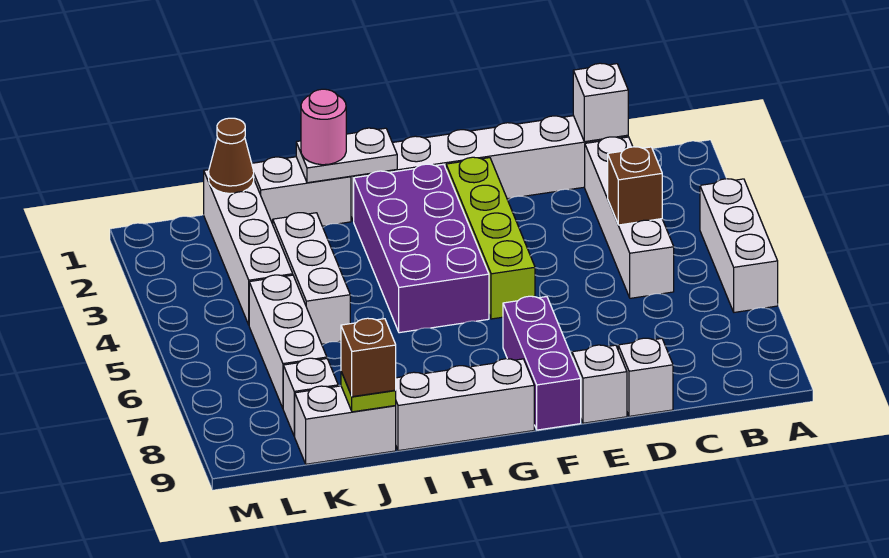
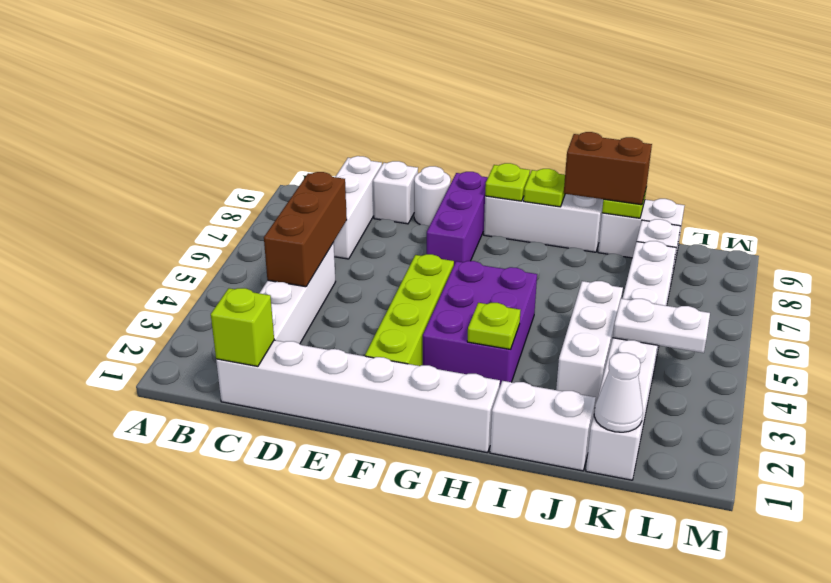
white 1x3 brick [700,179,778,312] -> white 1x3 brick moved to [333,156,382,259]
white 1x1 brick [573,63,628,142] -> lime 1x1 brick [211,288,274,366]
brown 1x1 brick [608,147,662,225] -> brown 1x3 brick [264,172,347,287]
white 1x1 brick [572,345,627,423] -> white 1x1 round brick [414,166,451,226]
purple 2x4 brick [353,164,489,333] -> purple 2x3 brick [423,261,537,386]
none -> lime 1x1 plate [485,163,530,201]
white 1x2 plate [296,128,397,183] -> white 1x2 plate moved to [613,299,710,353]
none -> lime 1x1 plate [467,303,520,349]
none -> lime 1x1 plate [524,169,565,207]
pink 1x1 round brick [301,89,346,165] -> none
brown 1x1 brick [341,318,396,397] -> brown 1x2 brick [564,132,652,205]
brown 1x1 cone [209,118,254,194] -> white 1x1 cone [594,353,643,432]

